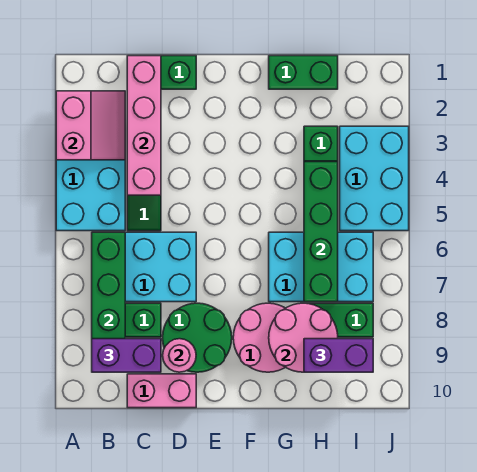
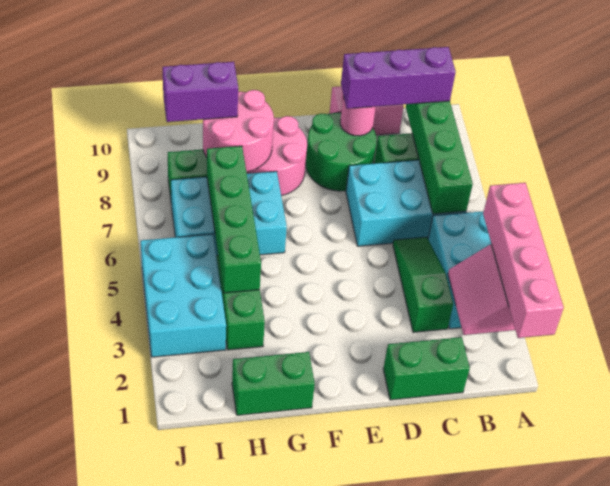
purple 1x2 brick [92,339,161,372] -> purple 1x3 brick [341,47,456,109]
pink 1x4 brick [127,56,161,195] -> pink 1x4 brick moved to [483,183,564,338]

